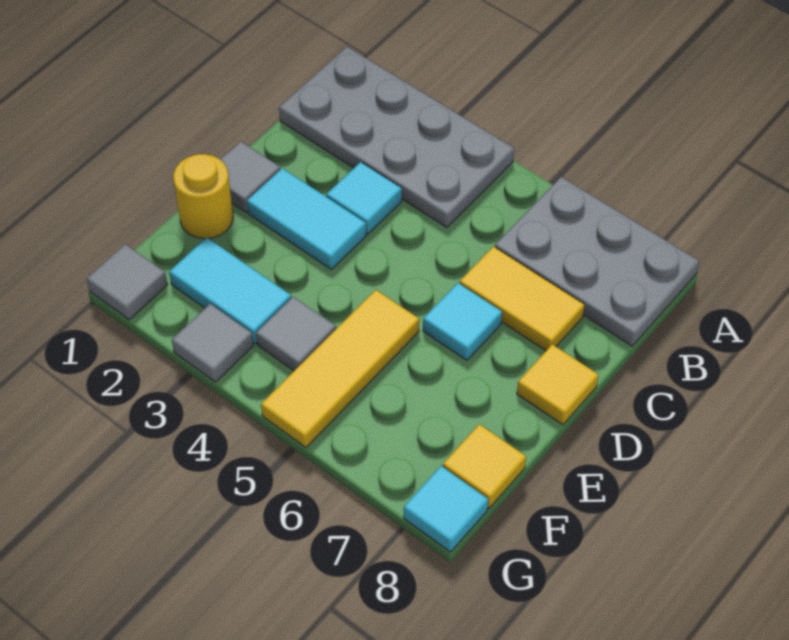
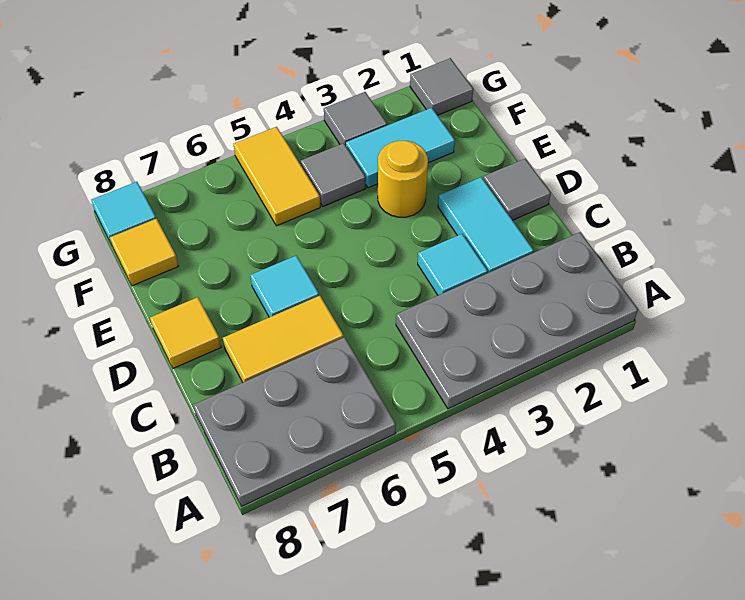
cyan 1x2 tile [247,168,366,269] -> cyan 1x2 tile turned to [438,177,534,273]
yellow 1x1 round brick [173,154,233,239] -> yellow 1x1 round brick moved to [378,141,428,217]
yellow 1x3 tile [261,290,419,447] -> yellow 1x2 tile [234,127,320,226]

